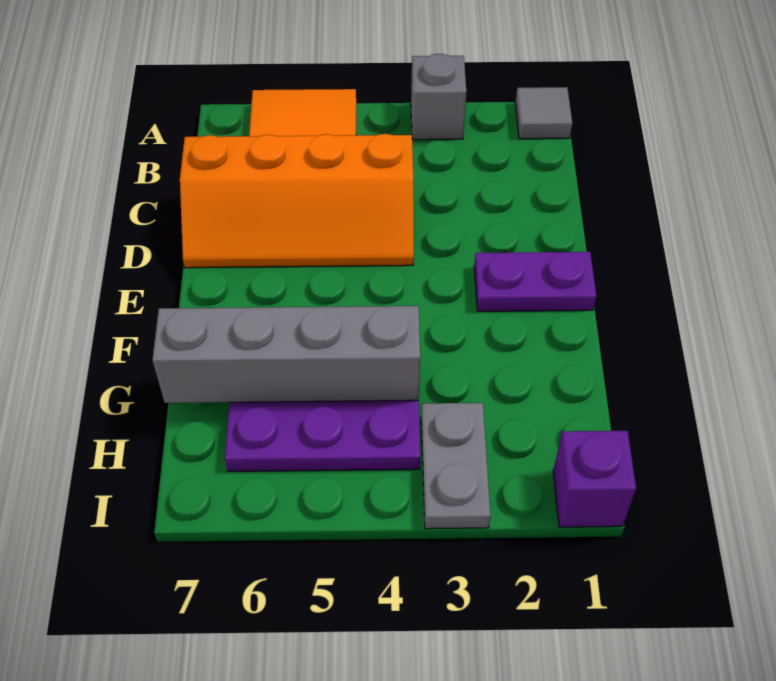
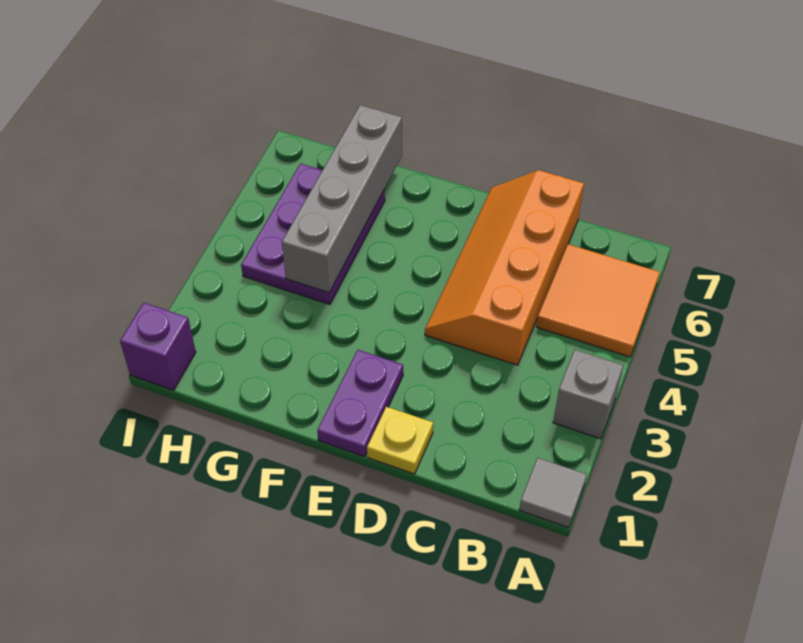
none -> yellow 1x1 plate [367,407,433,474]
grey 1x2 plate [421,403,491,529] -> none

